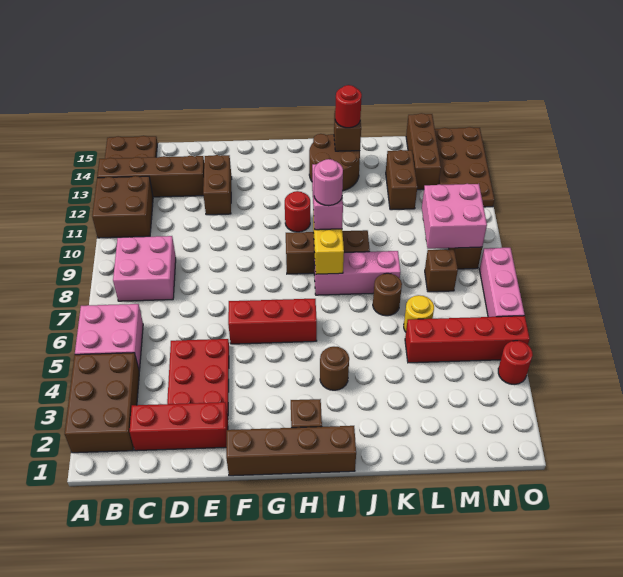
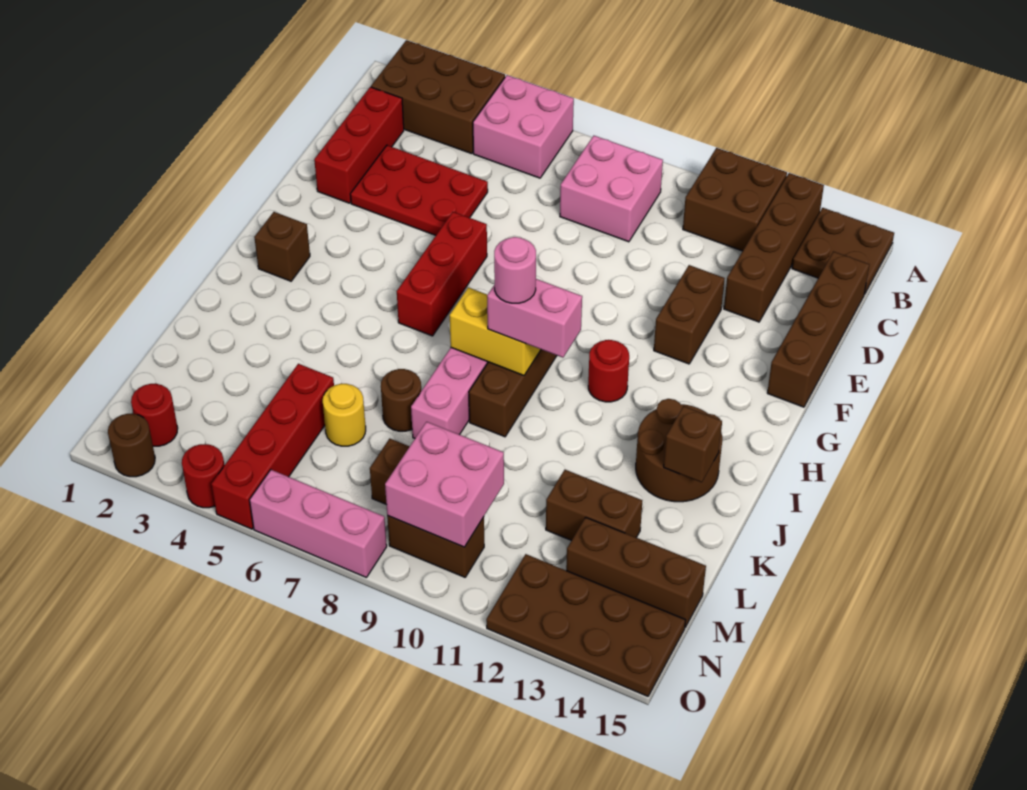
brown 1x2 brick [203,155,232,215] -> brown 1x2 brick turned to [654,265,725,364]
brown 1x4 brick [226,426,356,476] -> brown 1x4 brick moved to [767,252,869,407]
brown 1x1 round brick [320,347,349,390] -> brown 1x1 round brick moved to [108,414,155,477]
red 1x1 round brick [335,85,362,128] -> red 1x1 round brick moved to [131,384,178,446]

